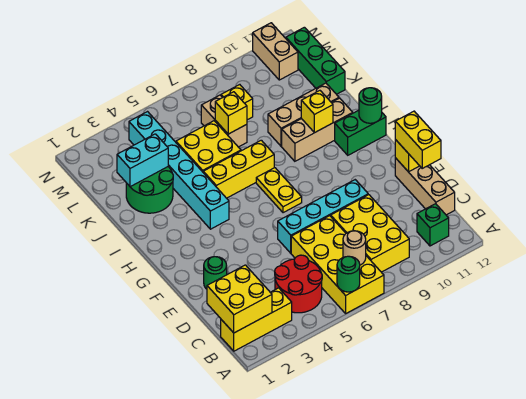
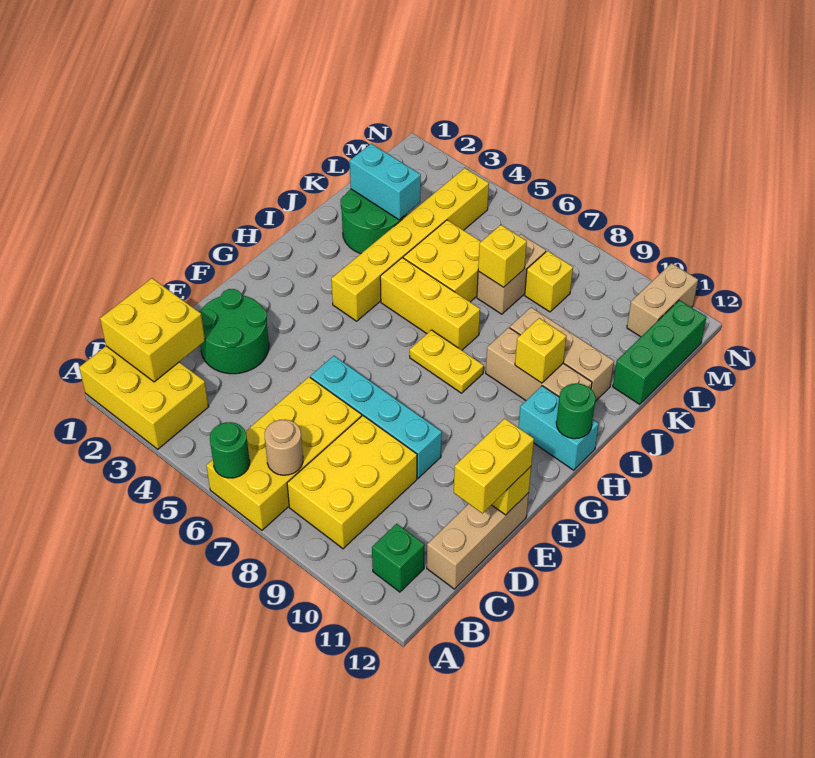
yellow 1x3 brick [221,288,292,351] -> yellow 2x3 brick [79,346,209,449]
red 2x2 round brick [275,255,322,313] -> none
green 1x1 round brick [204,257,227,289] -> green 2x2 round brick [199,289,269,374]
yellow 1x2 plate [256,168,302,213] -> yellow 1x2 plate turned to [410,330,484,393]
cyan 1x6 brick [129,112,229,229] -> yellow 1x6 brick [331,168,489,321]
green 1x2 brick [335,110,386,155] -> cyan 1x2 brick [518,386,599,470]

